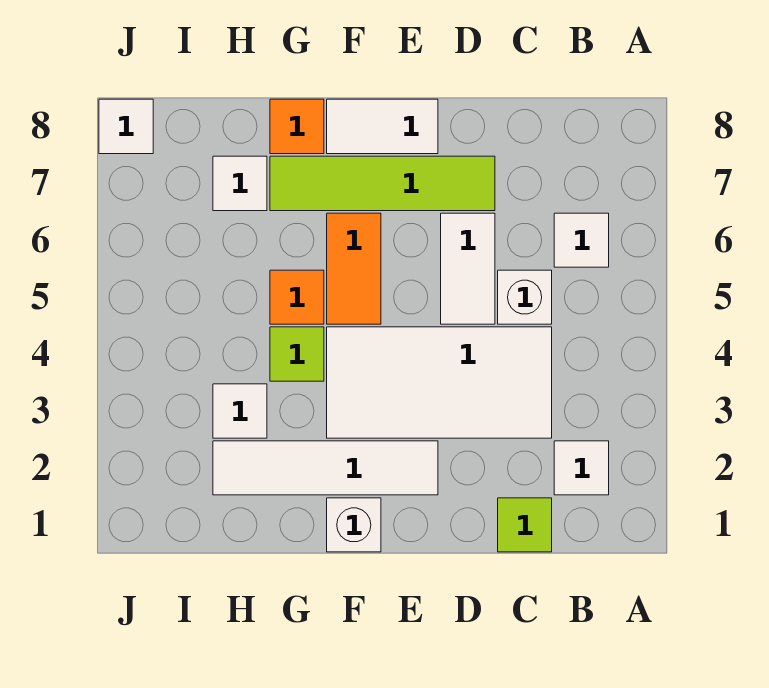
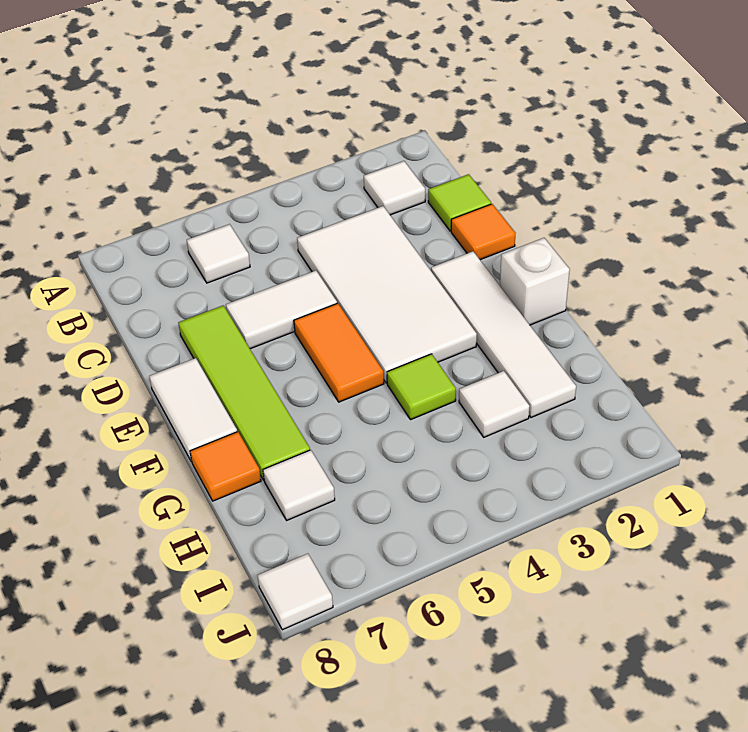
white 1x1 brick [498,270,552,324] -> none
orange 1x2 tile [327,213,381,324] -> orange 1x2 tile turned to [294,303,384,402]
orange 1x1 tile [270,270,324,324] -> orange 1x1 tile moved to [451,204,515,260]

